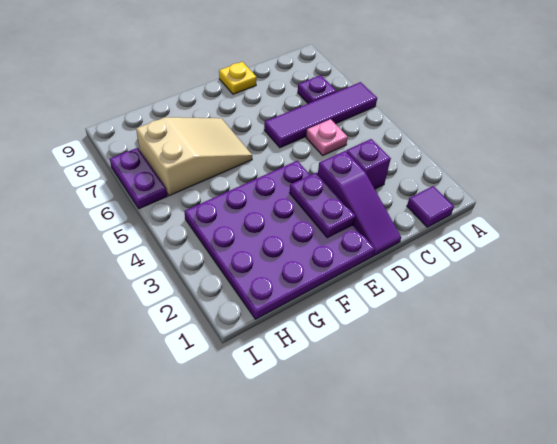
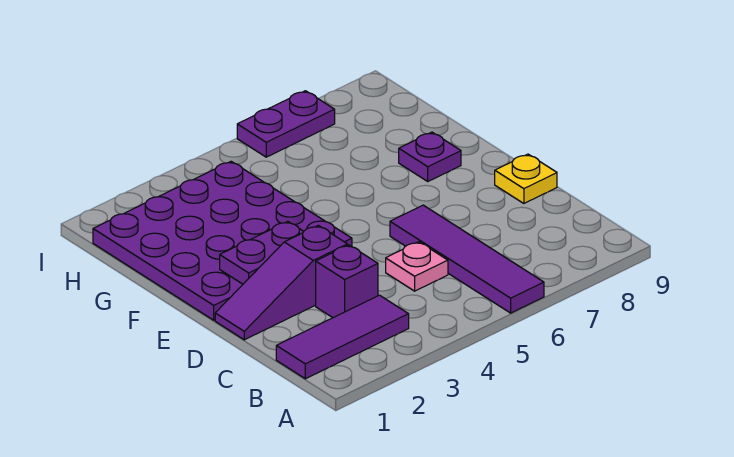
purple 1x1 tile [407,186,454,227] -> purple 1x3 tile [276,295,409,379]
purple 1x1 plate [298,75,337,103] -> purple 1x1 plate moved to [399,132,461,181]
tan 2x3 slope [136,117,252,196] -> none

